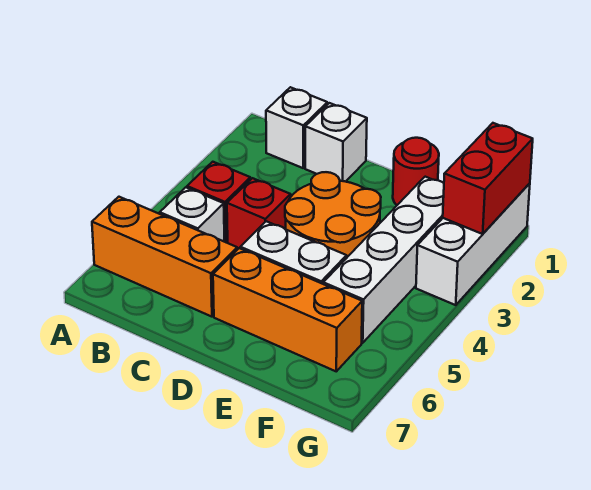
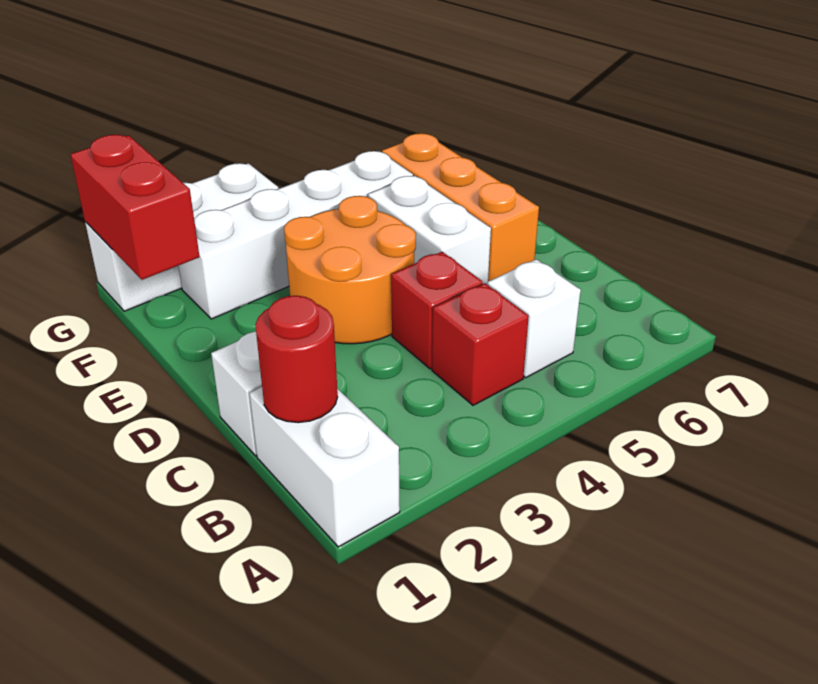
orange 1x3 brick [92,197,237,317] -> none
white 1x1 brick [266,87,327,168] -> white 1x2 brick [249,387,400,547]
red 1x1 round brick [393,138,439,205] -> red 1x1 round brick moved to [255,296,338,423]
red 1x2 brick [443,123,533,234] -> red 1x2 brick turned to [70,135,199,280]

